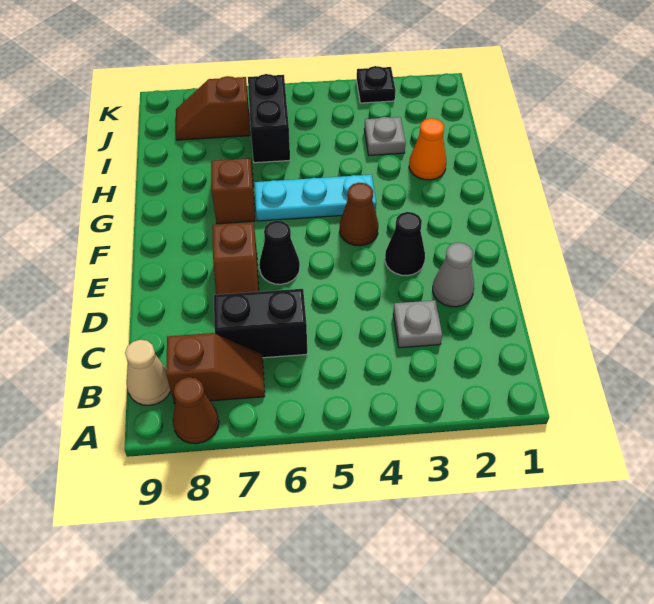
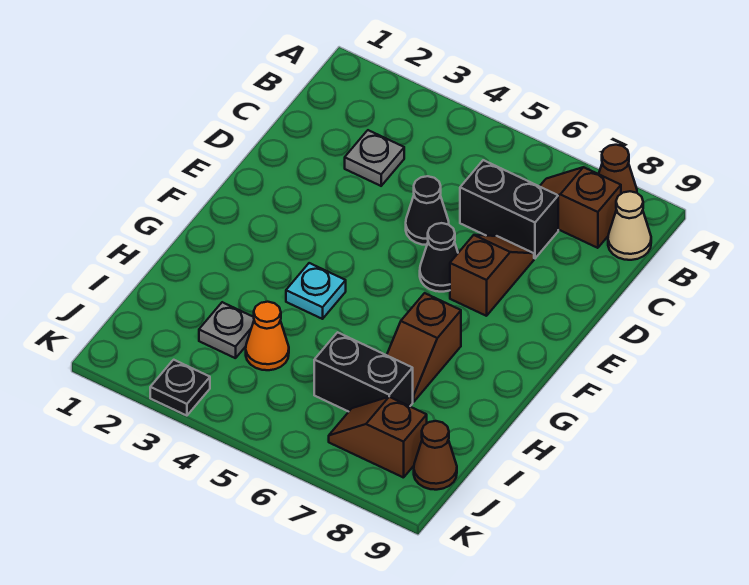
grey 1x1 cone [433,243,474,307] -> none
black 1x1 cone [385,212,425,276] -> black 1x1 cone moved to [406,176,449,245]
brown 1x1 cone [340,183,378,246] -> brown 1x1 cone moved to [414,421,457,490]
cyan 1x3 plate [254,175,376,221] -> cyan 1x1 plate [286,263,346,319]
orange 1x1 cone [409,118,446,180] -> orange 1x1 cone moved to [246,302,289,370]
black 1x2 brick [248,74,290,163] -> black 1x2 brick turned to [314,332,413,412]
brown 1x2 slope [176,76,250,140] -> brown 1x2 slope turned to [329,397,427,478]

